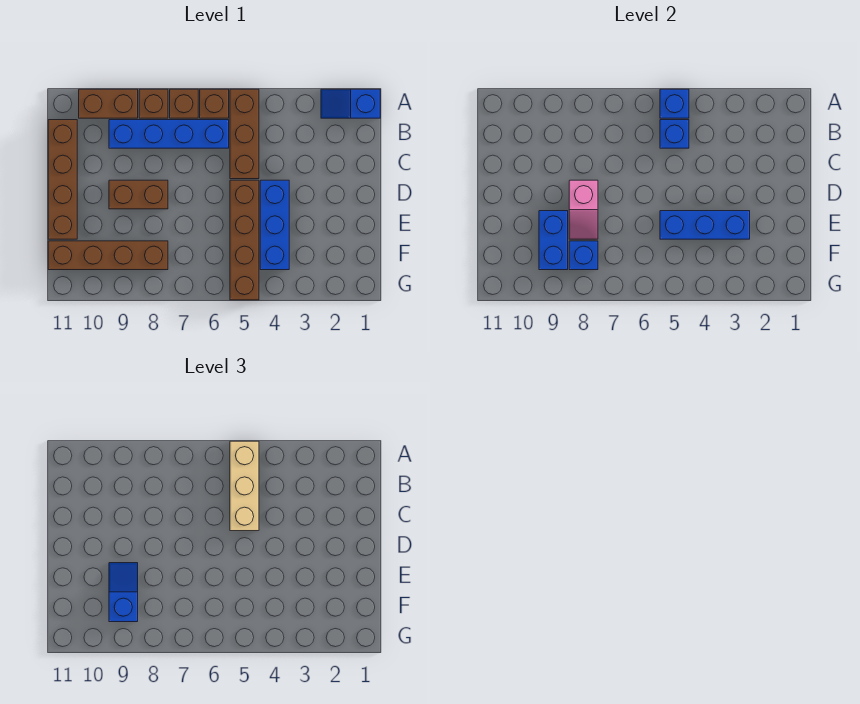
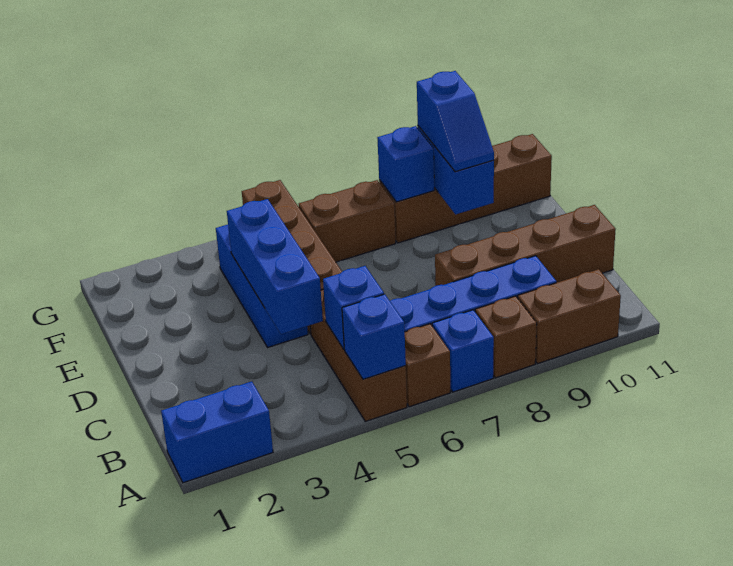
blue 1x2 slope [321,89,380,118] -> blue 1x2 brick [161,381,273,483]
tan 1x3 brick [230,441,259,531] -> none
brown 1x1 brick [170,89,198,118] -> blue 1x1 brick [432,310,494,392]
brown 1x4 brick [48,120,77,239] -> brown 1x4 brick turned to [435,205,616,286]
brown 1x2 brick [109,180,168,209] -> brown 1x2 brick moved to [299,180,396,262]
pink 1x2 slope [569,180,598,239] -> none
blue 1x3 brick [660,211,750,239] -> blue 1x3 brick turned to [227,199,323,334]

